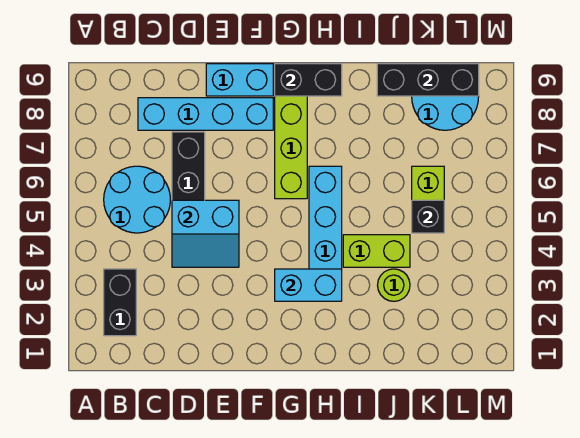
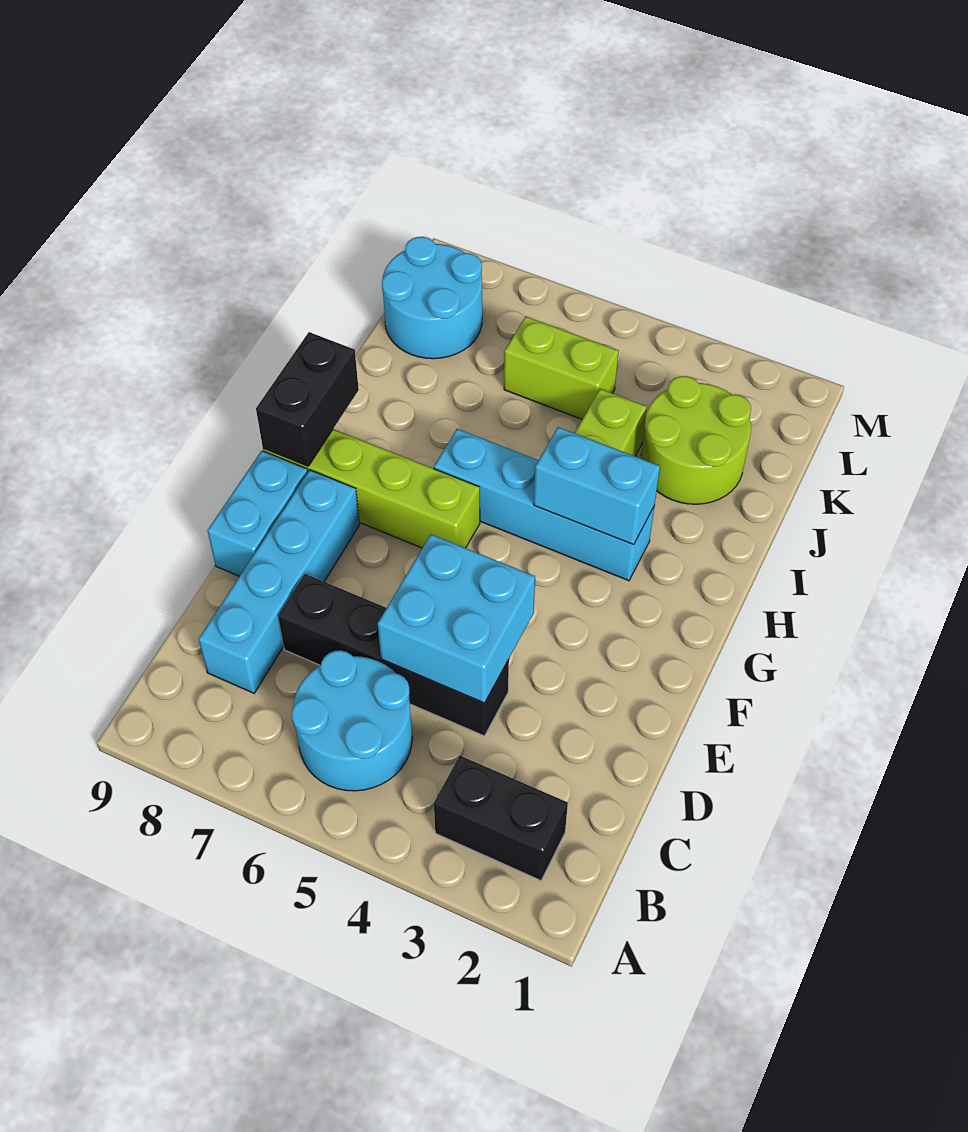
cyan 2x2 slope [172,200,239,267] -> cyan 2x2 brick [378,534,535,703]
cyan 1x2 brick [275,269,342,301] -> cyan 1x2 brick turned to [534,427,660,545]
lime 1x1 round brick [378,269,410,301] -> lime 2x2 round brick [641,376,751,504]
black 1x3 brick [377,64,479,96] -> none
black 1x1 brick [412,200,444,233] -> none

